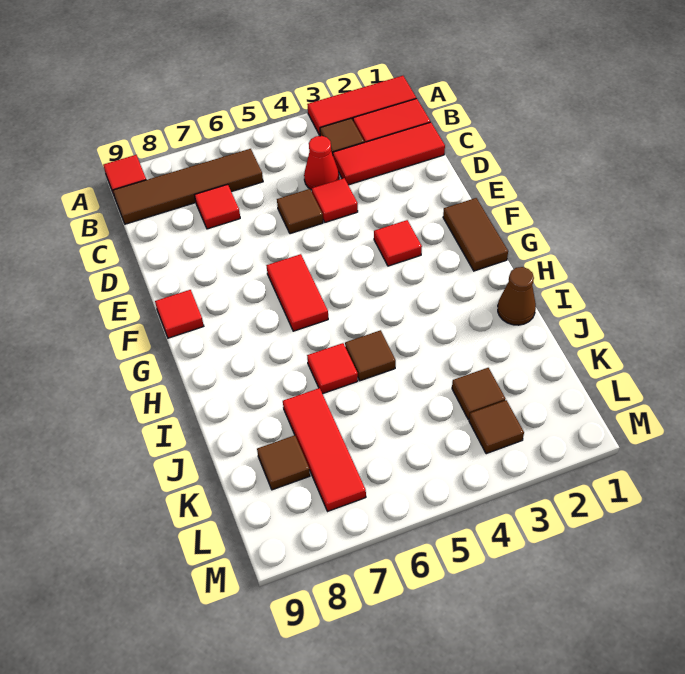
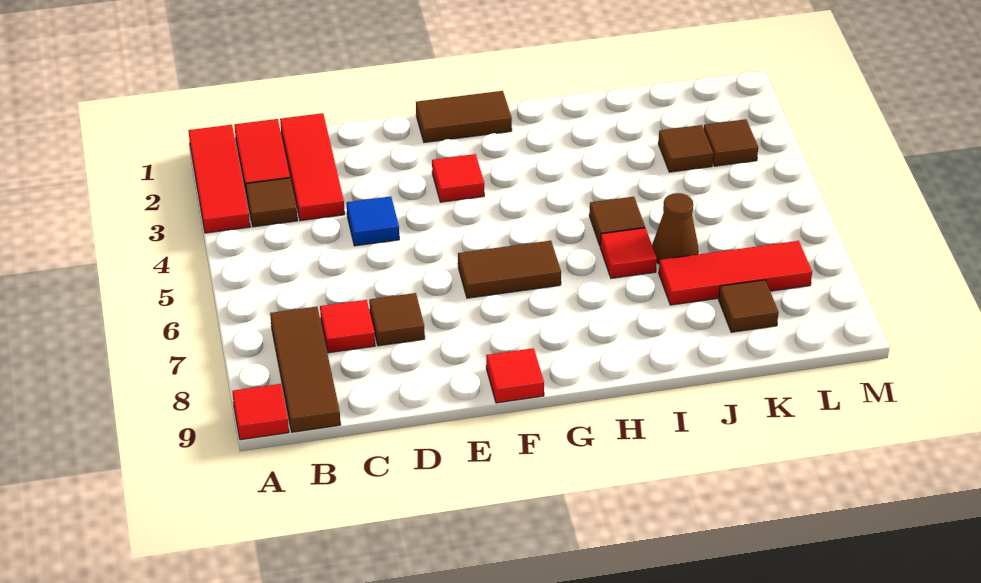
brown 1x4 tile [113,149,263,224] -> brown 1x3 tile [270,307,341,432]
red 1x1 cone [304,136,339,190] -> none
red 1x1 tile [312,178,358,222] -> blue 1x1 tile [347,196,399,246]
brown 1x1 tile [277,189,323,234] -> brown 1x1 tile moved to [369,293,425,346]
red 1x2 tile [266,254,328,331] -> brown 1x2 tile [458,241,561,298]
brown 1x1 cone [498,267,536,325] -> brown 1x1 cone moved to [652,193,698,264]

